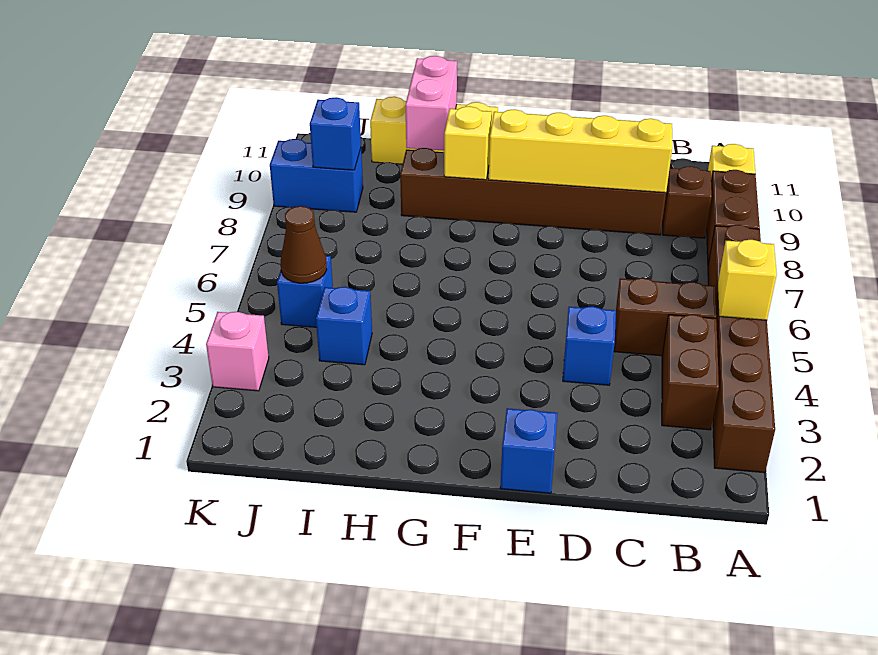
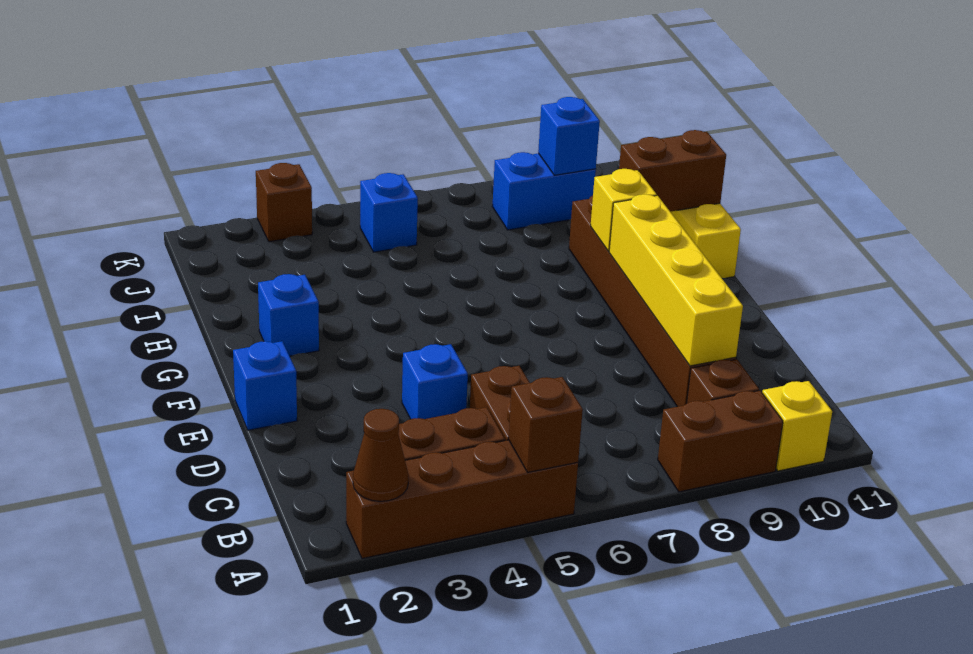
brown 1x6 brick [708,225,775,473] -> brown 1x4 brick [346,440,578,559]
yellow 1x1 brick [718,240,777,320] -> brown 1x1 brick [509,377,583,472]
pink 1x2 brick [406,56,457,151] -> brown 1x2 brick [619,130,726,212]
blue 1x1 brick [316,287,372,365] -> blue 1x1 brick moved to [258,274,319,356]
brown 1x1 cone [281,206,327,283] -> brown 1x1 cone moved to [353,409,408,501]
blue 1x2 brick [270,139,363,212] -> blue 1x2 brick turned to [492,152,596,230]
pink 1x1 brick [206,312,269,391] -> brown 1x1 brick [256,163,312,242]

